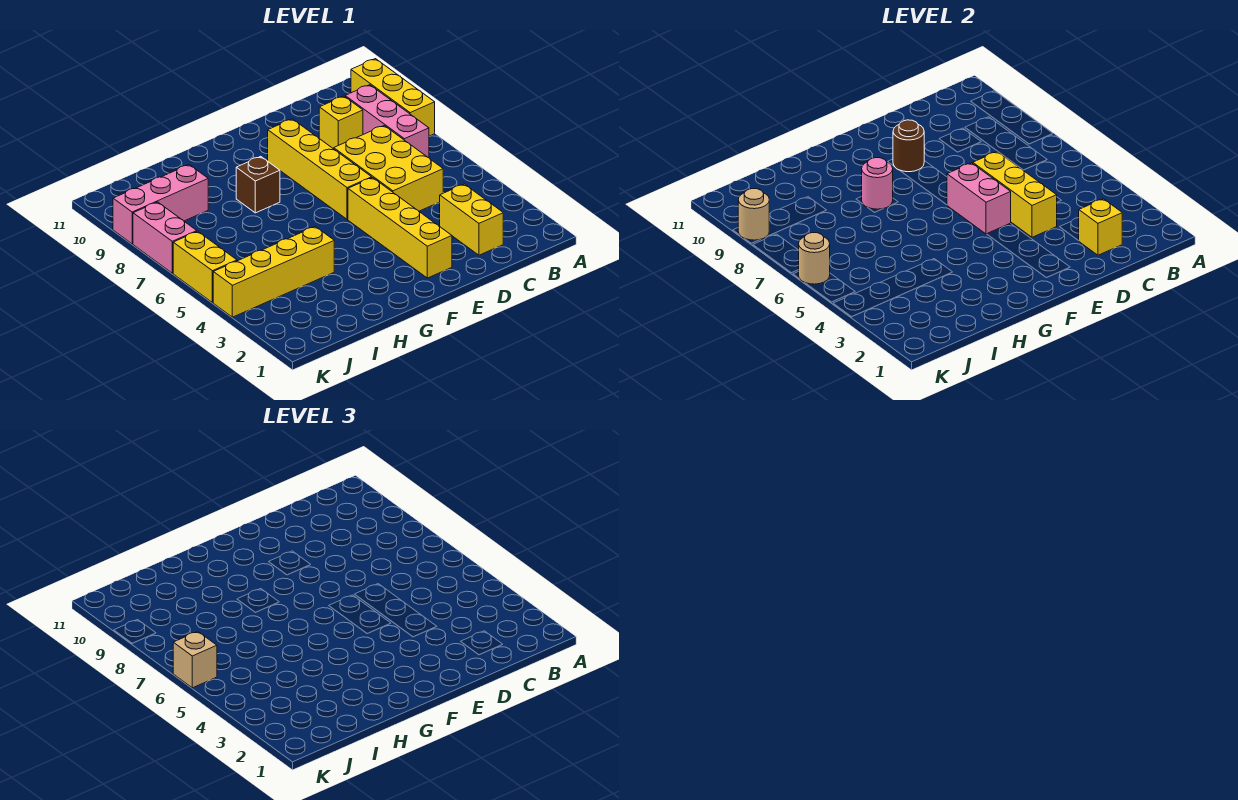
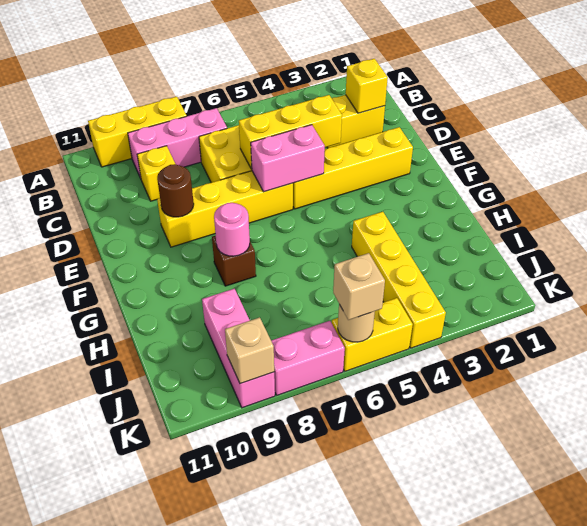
tan 1x1 round brick [738,189,769,240] -> tan 1x1 brick [225,317,274,384]

